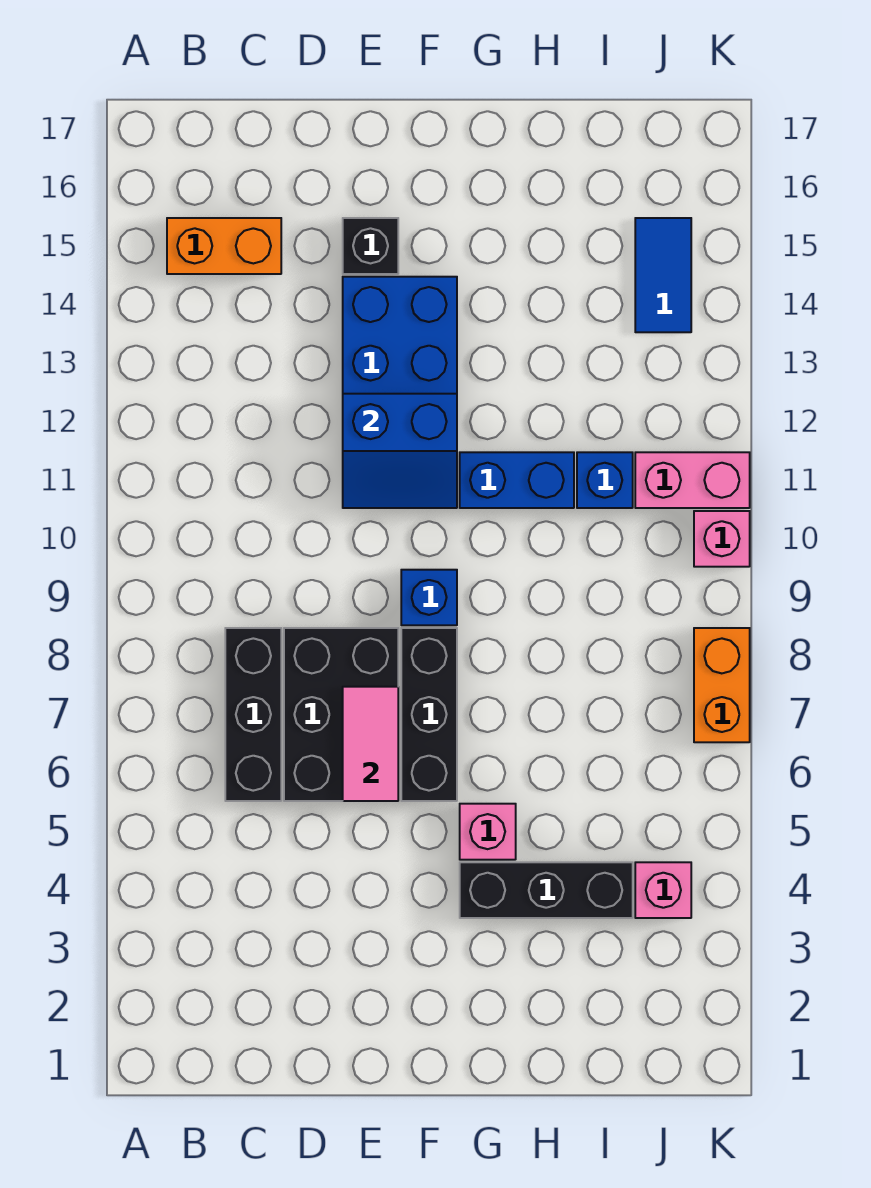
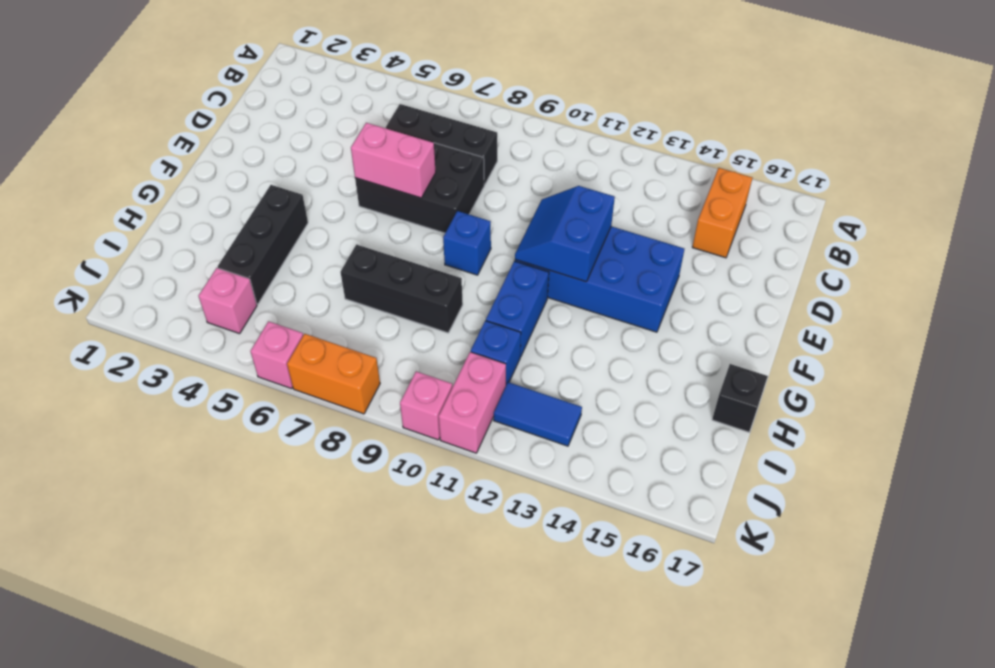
pink 1x2 tile [343,687,398,801] -> pink 1x2 brick [351,123,436,198]
black 1x1 brick [343,218,398,274] -> black 1x1 brick moved to [712,364,768,432]
black 1x3 brick [401,628,457,801] -> black 1x3 brick moved to [341,245,463,333]
pink 1x1 brick [460,804,516,860] -> pink 1x1 brick moved to [250,321,303,389]
blue 1x2 tile [635,218,691,332] -> blue 1x2 tile moved to [494,382,582,446]

